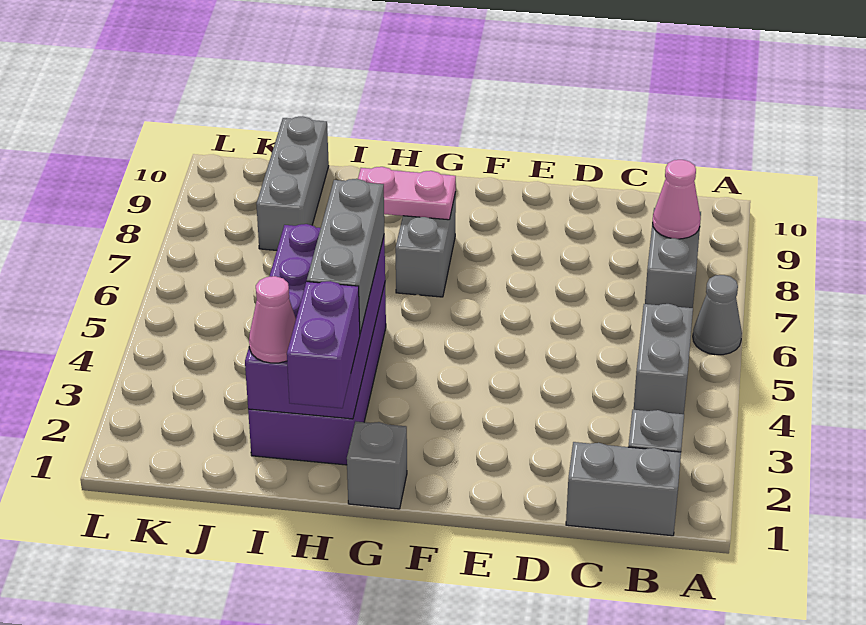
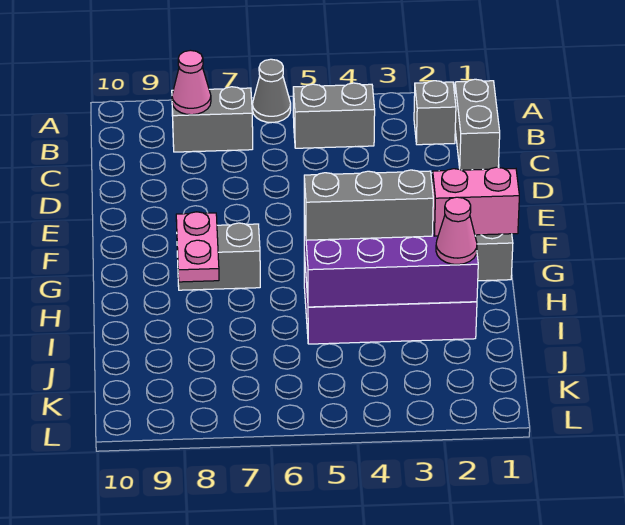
purple 1x2 brick [287,281,360,408] -> pink 1x2 brick [432,167,519,236]
grey 1x3 brick [256,116,329,250] -> none

